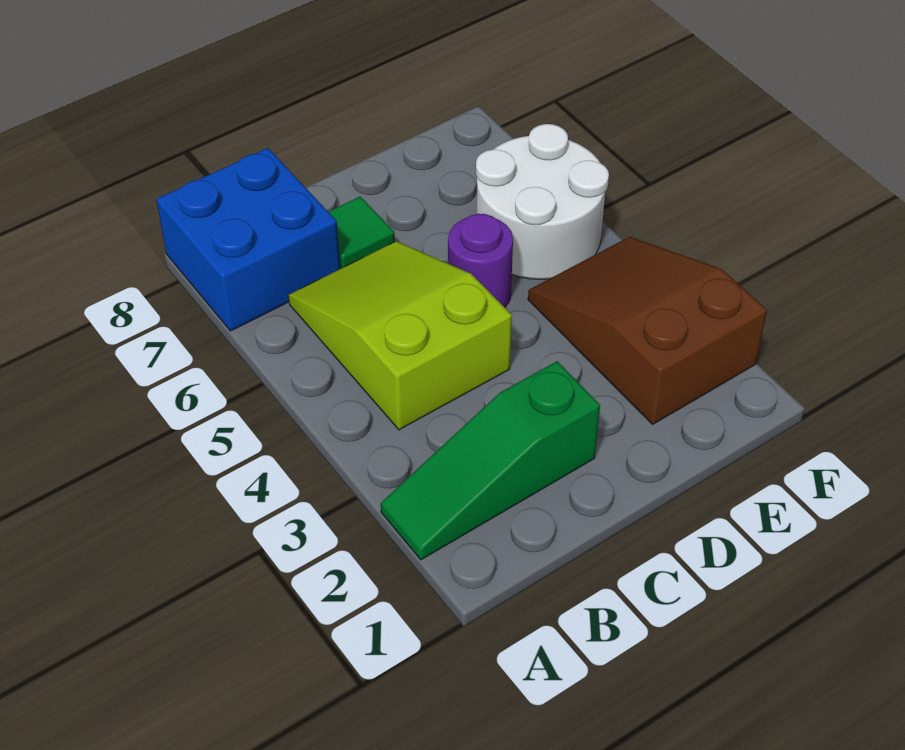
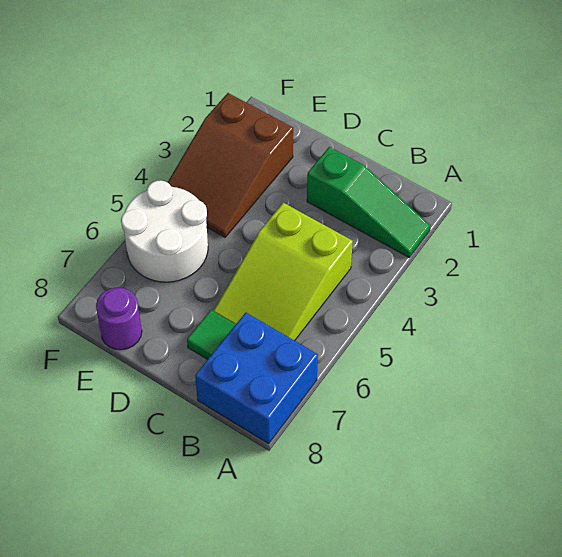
purple 1x1 round brick [448,214,513,307] -> purple 1x1 round brick moved to [96,288,142,350]

